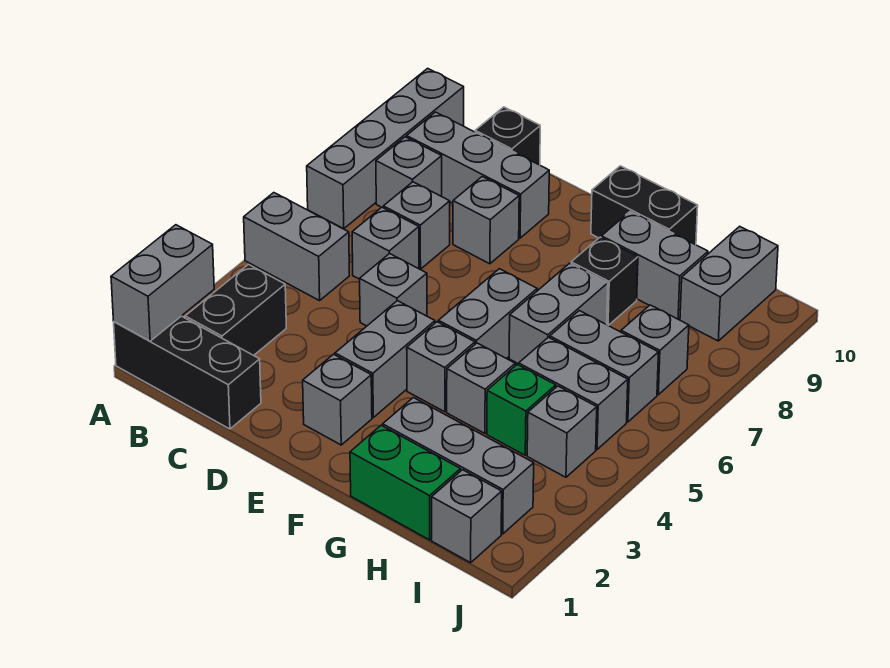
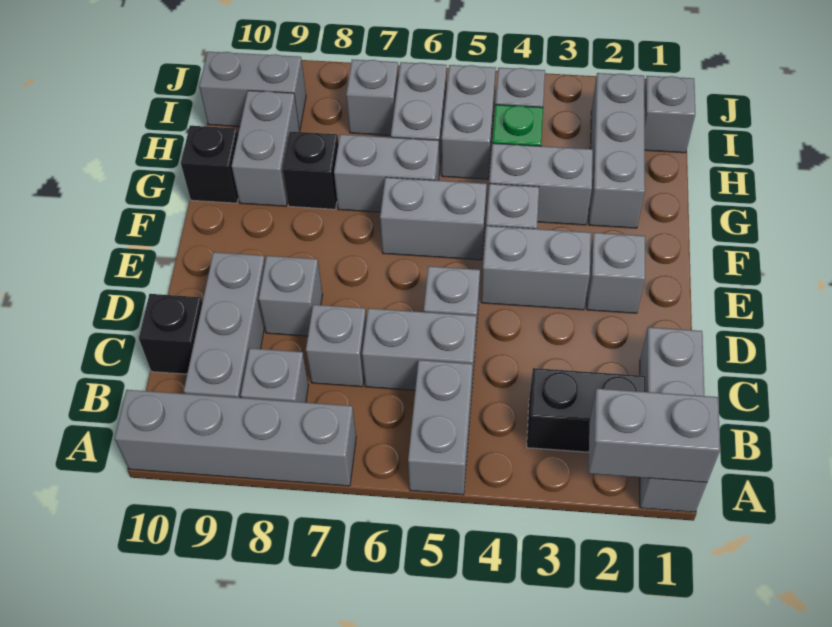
black 1x3 brick [114,316,261,429] -> grey 1x3 brick [640,327,707,512]
grey 1x1 brick [352,207,419,279] -> grey 1x2 brick [362,308,476,390]
black 1x2 brick [591,166,698,245] -> black 1x1 brick [181,126,238,203]
green 1x2 brick [350,425,461,540] -> none
grey 1x1 brick [447,343,515,433] -> grey 1x2 brick [489,143,593,225]

